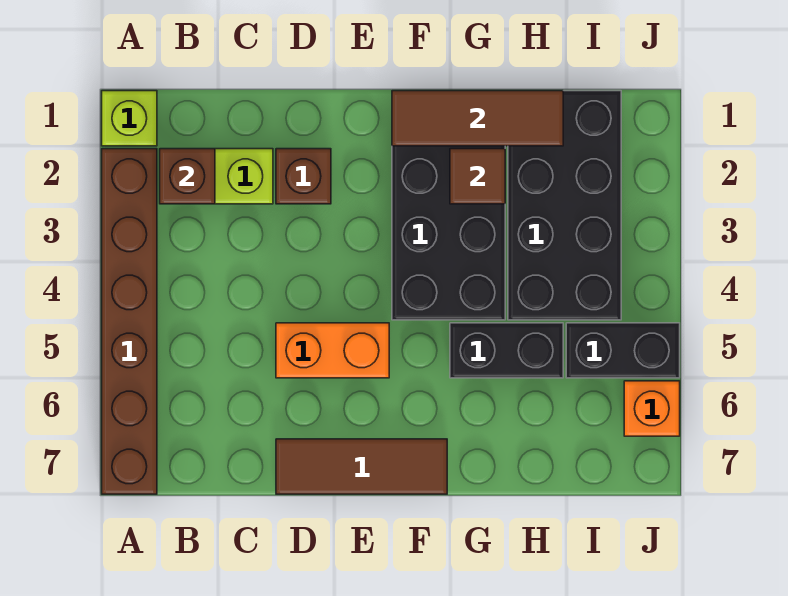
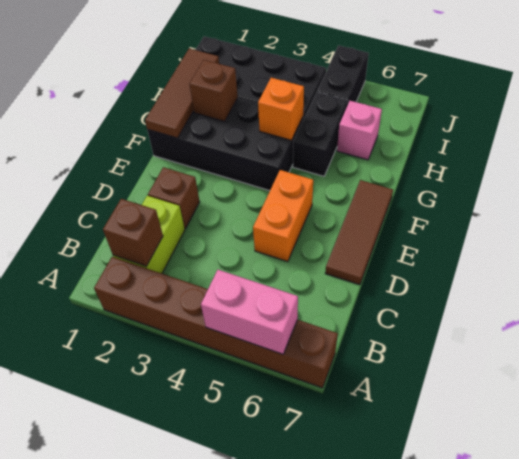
lime 1x1 brick [102,91,157,146] -> none
none -> pink 1x2 brick [201,270,298,354]
brown 1x1 tile [450,149,505,204] -> brown 1x1 brick [190,60,238,122]
none -> pink 1x1 brick [337,101,382,160]
orange 1x1 brick [624,381,680,436] -> orange 1x1 brick moved to [258,78,304,140]

